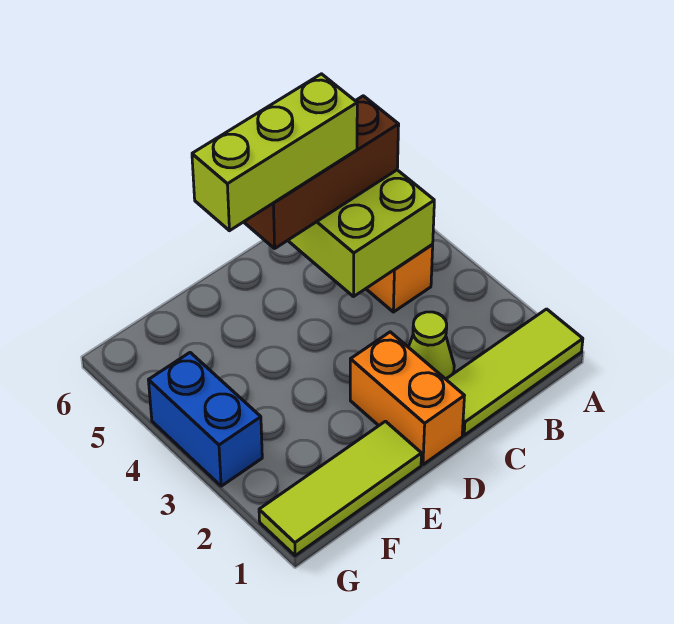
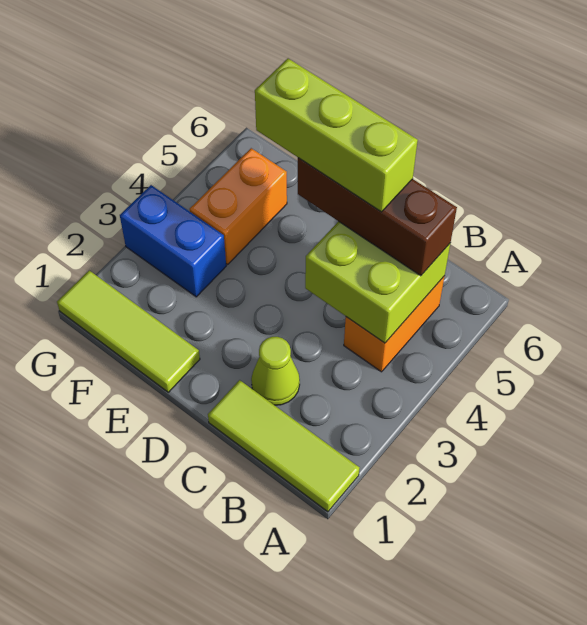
orange 1x2 brick [350,332,464,465] -> orange 1x2 brick moved to [190,148,287,264]
blue 1x2 brick [149,353,262,486] -> blue 1x2 brick turned to [120,185,226,297]

